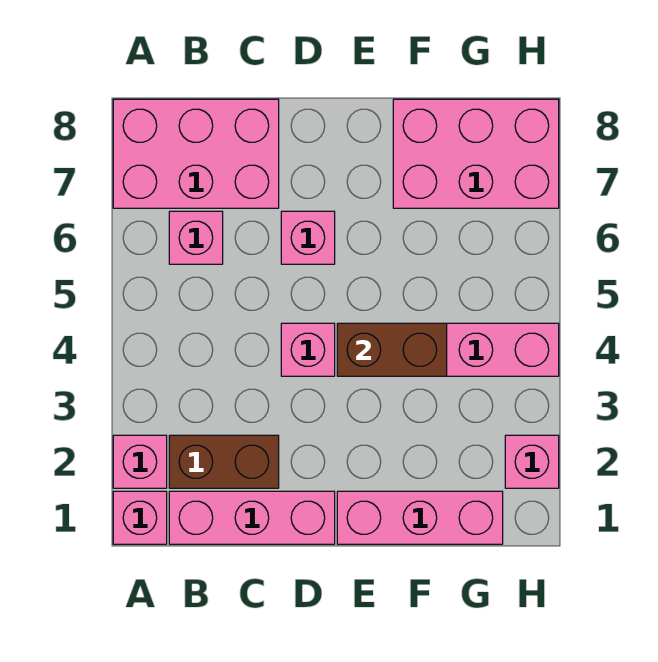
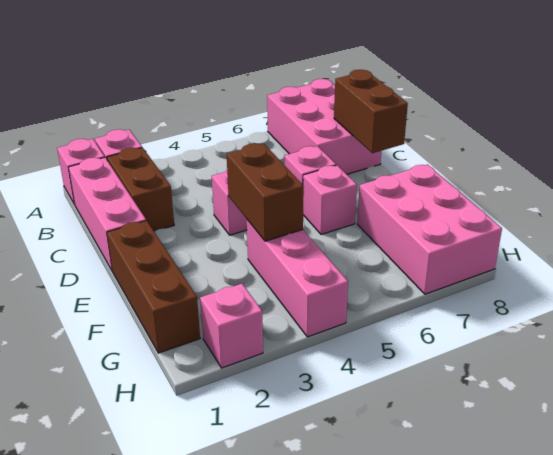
pink 1x1 brick [169,211,223,264] -> pink 1x1 brick moved to [303,165,357,235]
none -> brown 1x2 brick [334,70,408,153]
pink 1x3 brick [337,491,503,544] -> brown 1x3 brick [107,221,200,353]

